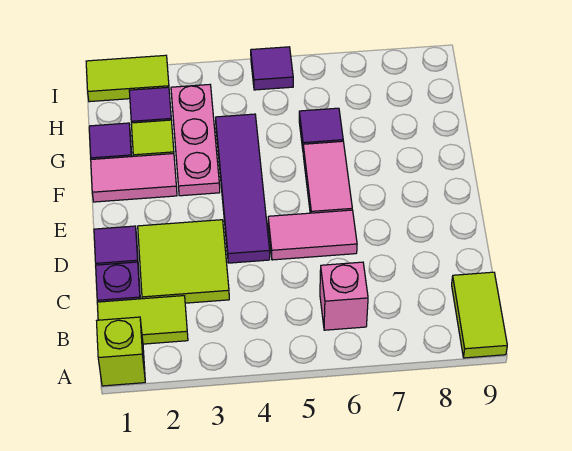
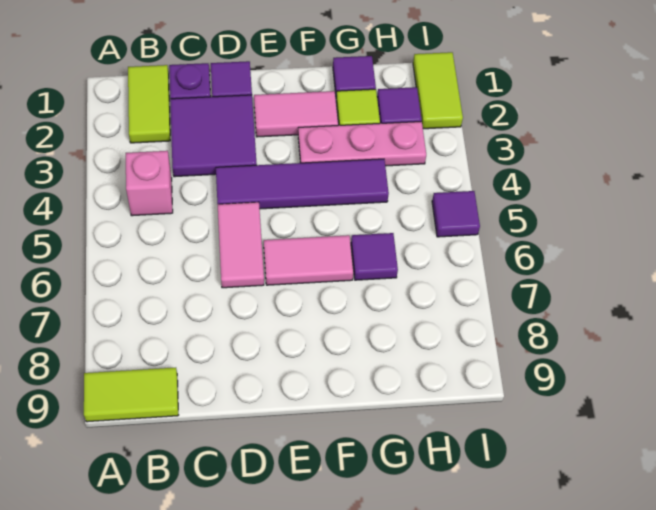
lime 1x1 brick [97,317,145,386] -> none
pink 1x1 brick [320,262,368,330] -> pink 1x1 brick moved to [126,151,173,216]
lime 2x2 tile [138,220,229,303] -> purple 2x2 tile [170,95,257,177]
pink 1x2 tile [91,154,177,202] -> pink 1x2 tile turned to [254,91,338,137]

